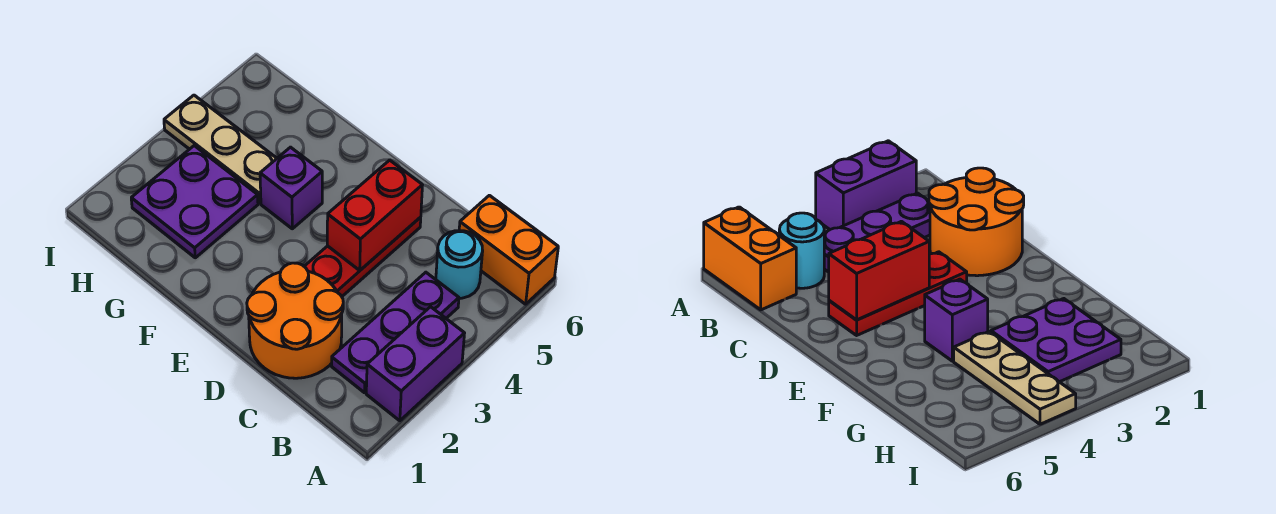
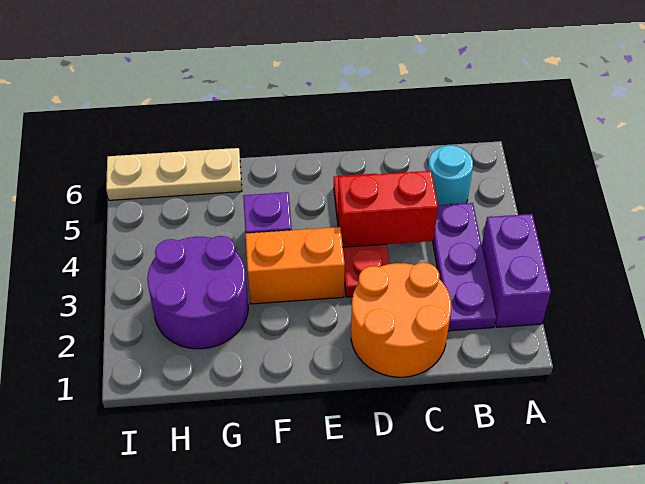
orange 1x2 brick [459,195,558,304] -> orange 1x2 brick moved to [246,227,345,304]
red 1x2 brick [327,160,422,270] -> red 1x2 brick turned to [338,171,438,247]
purple 2x2 plate [131,146,258,258] -> purple 2x2 round brick [147,236,248,349]
tan 1x3 plate [164,95,277,203] -> tan 1x3 plate moved to [106,148,242,200]

